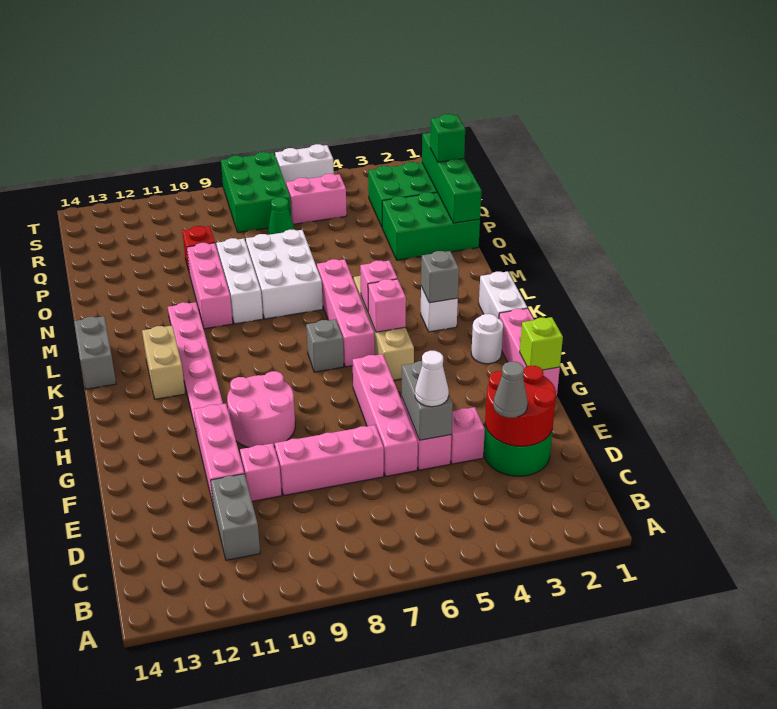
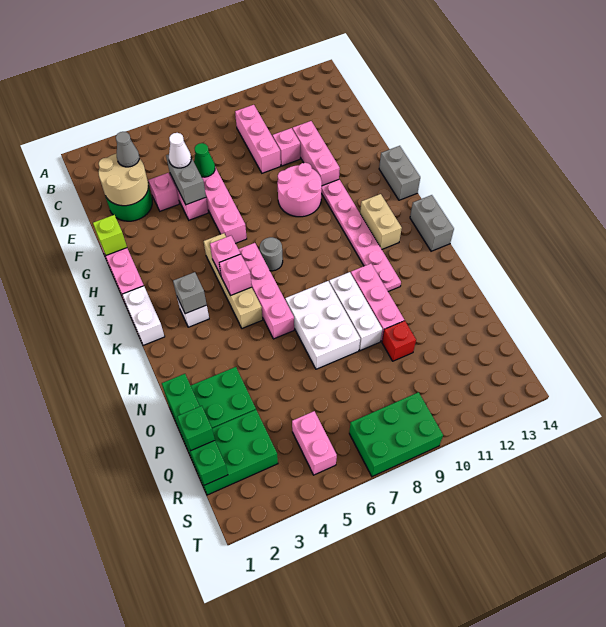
grey 1x2 brick [211,474,260,560] -> grey 1x2 brick moved to [379,146,420,200]
red 2x2 round brick [485,366,556,446] -> tan 2x2 round brick [99,154,149,206]
pink 1x3 brick [275,425,384,495] -> pink 1x3 brick turned to [235,105,281,173]
white 1x1 round brick [471,314,503,364] -> none
grey 1x1 brick [306,319,344,372] -> grey 1x1 round brick [260,237,283,271]
green 1x1 cone [268,197,295,235] -> green 1x1 cone moved to [194,143,215,177]
pink 1x2 brick [286,174,347,224] -> pink 1x2 brick turned to [292,411,337,475]
green 2x3 brick [221,152,291,233] -> green 2x3 brick turned to [349,392,443,477]
white 1x2 brick [275,144,334,184] -> none

